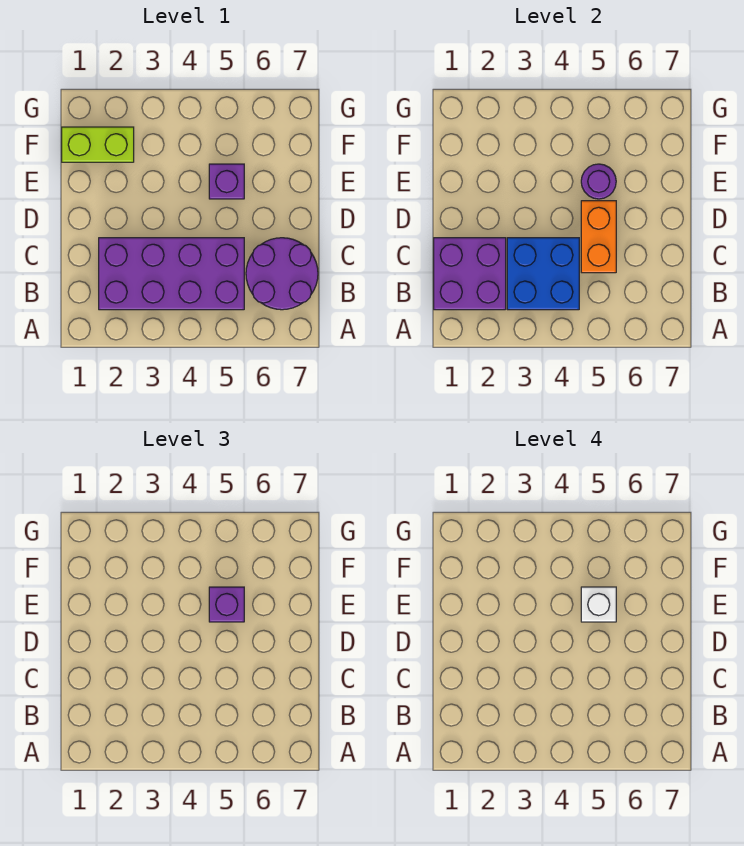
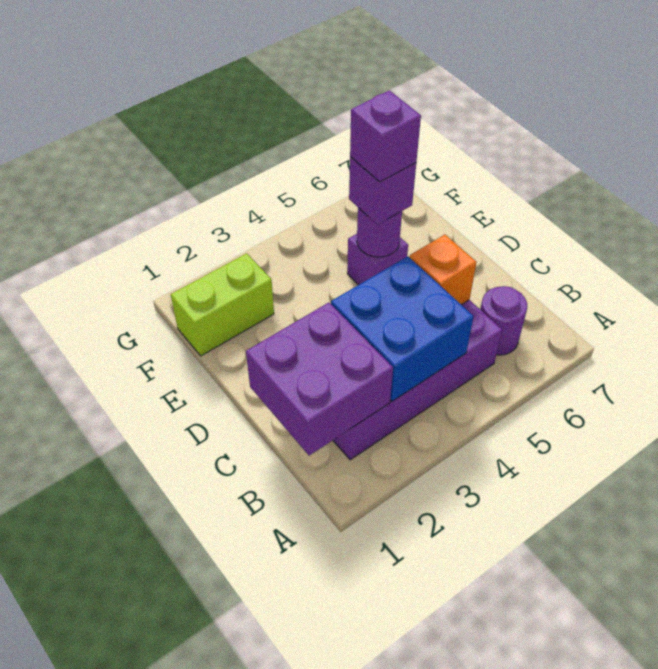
purple 2x2 round brick [246,238,318,310] -> purple 1x1 round brick [480,286,527,355]
orange 1x2 brick [581,201,616,273] -> orange 1x1 brick [410,235,476,305]
white 1x1 brick [581,587,616,622] -> purple 1x1 brick [350,90,421,182]

